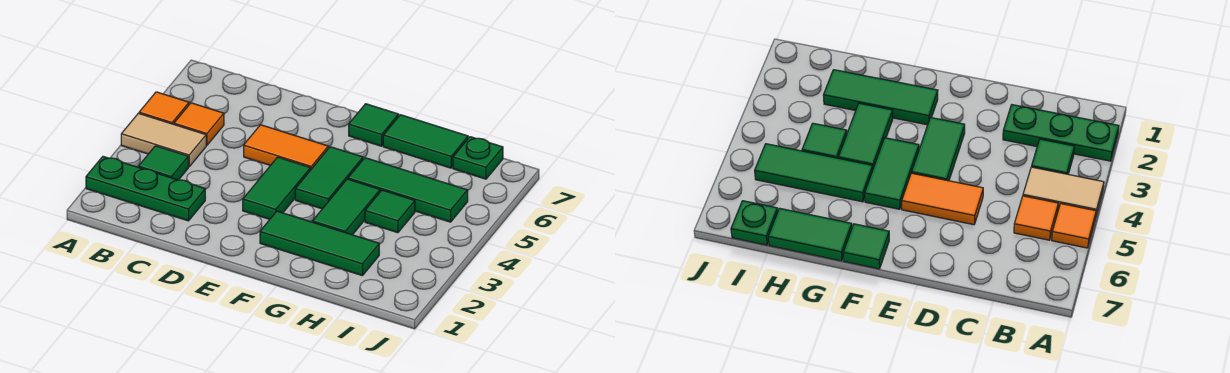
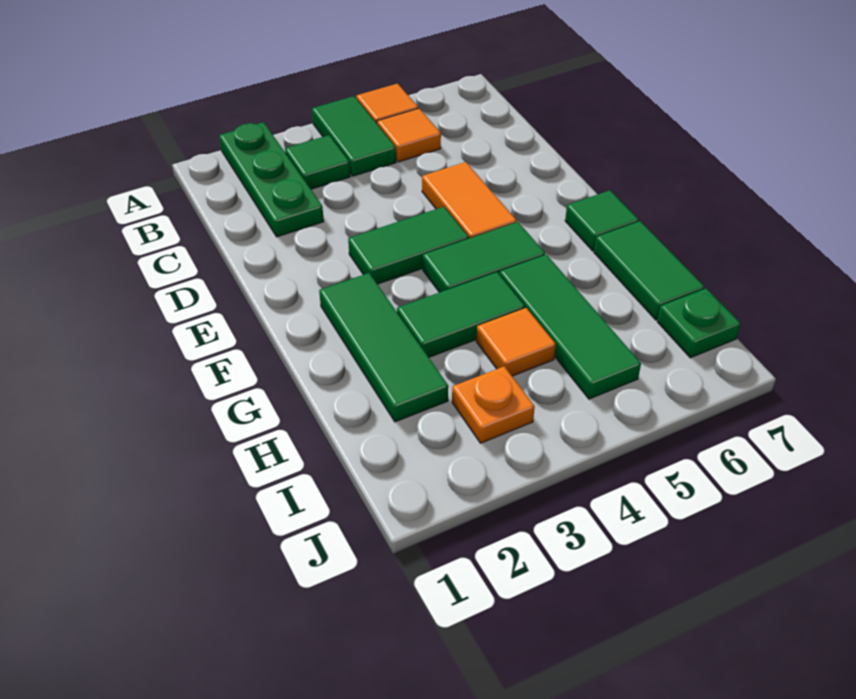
tan 1x2 tile [121,113,206,167] -> green 1x2 tile [312,96,396,176]
green 1x1 tile [365,190,415,233] -> orange 1x1 tile [476,308,556,376]
none -> orange 1x1 plate [452,366,535,443]

